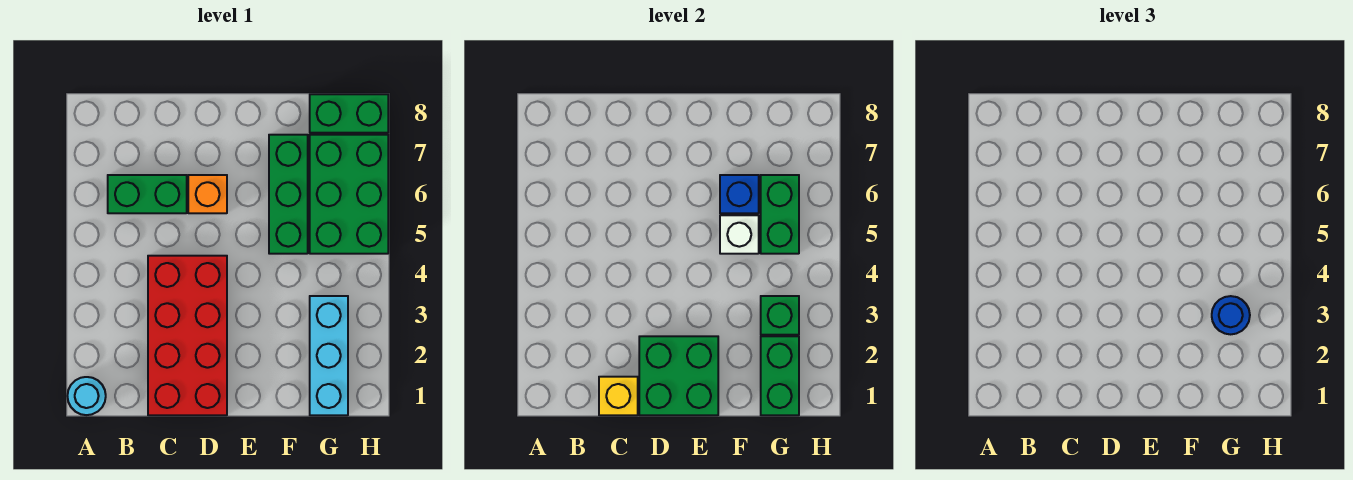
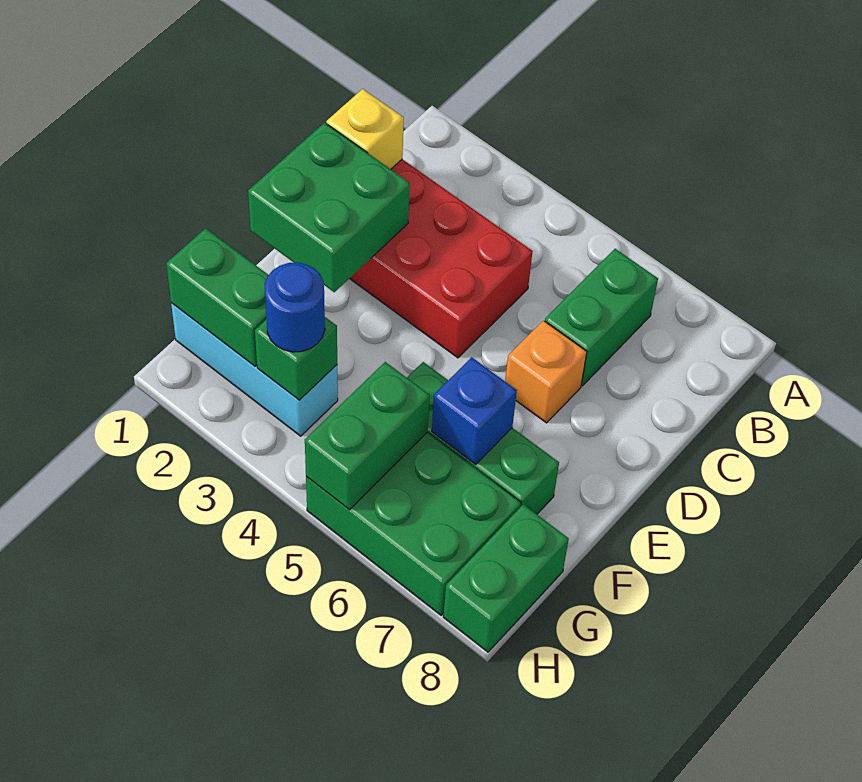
cyan 1x1 round brick [67,377,106,415] -> none
white 1x1 brick [720,215,759,254] -> none
green 1x2 brick [761,175,799,254] -> green 1x2 brick turned to [305,362,430,510]

